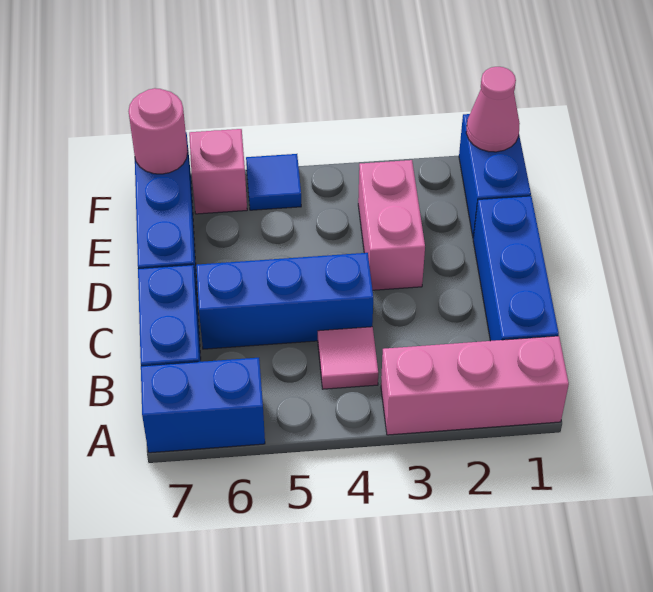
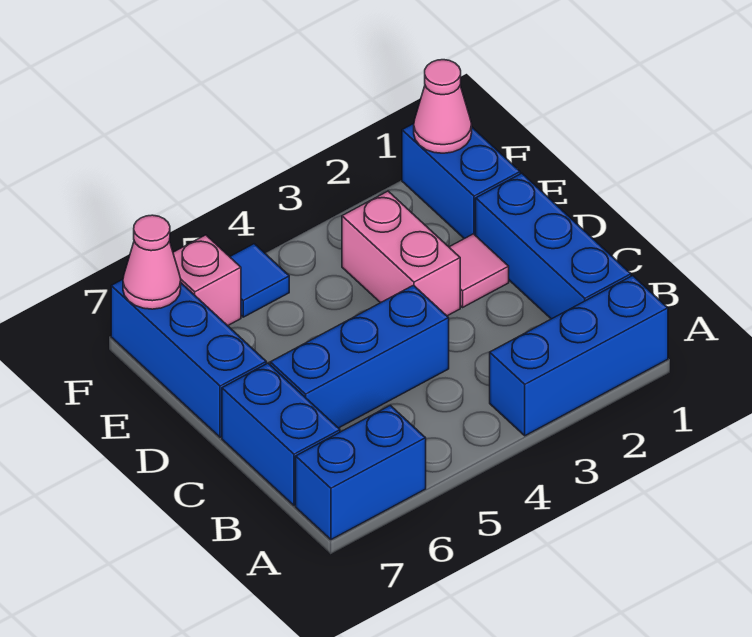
pink 1x3 brick [381,336,569,435] -> blue 1x3 brick [490,276,668,436]
pink 1x1 tile [318,327,378,389] -> pink 1x1 tile moved to [449,234,509,307]
pink 1x1 round brick [128,88,188,174] -> pink 1x1 cone [123,215,181,309]

